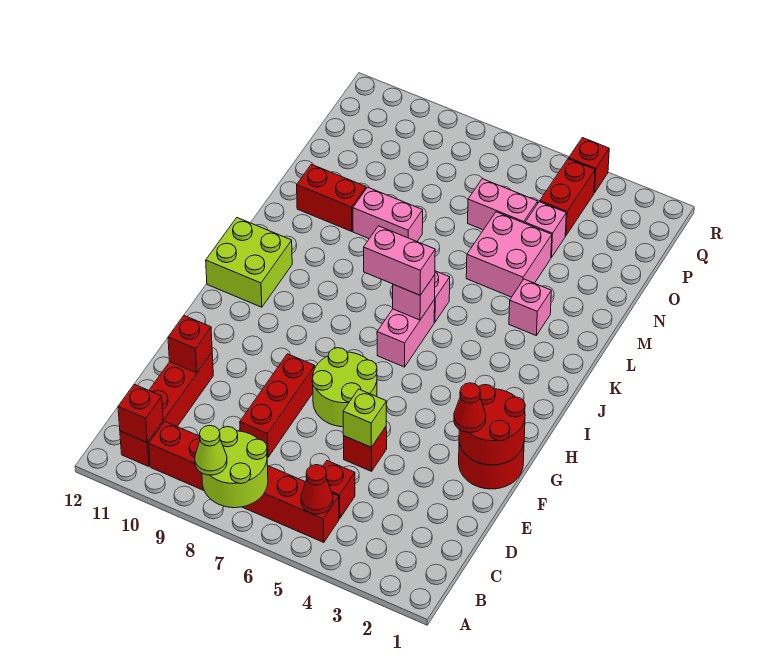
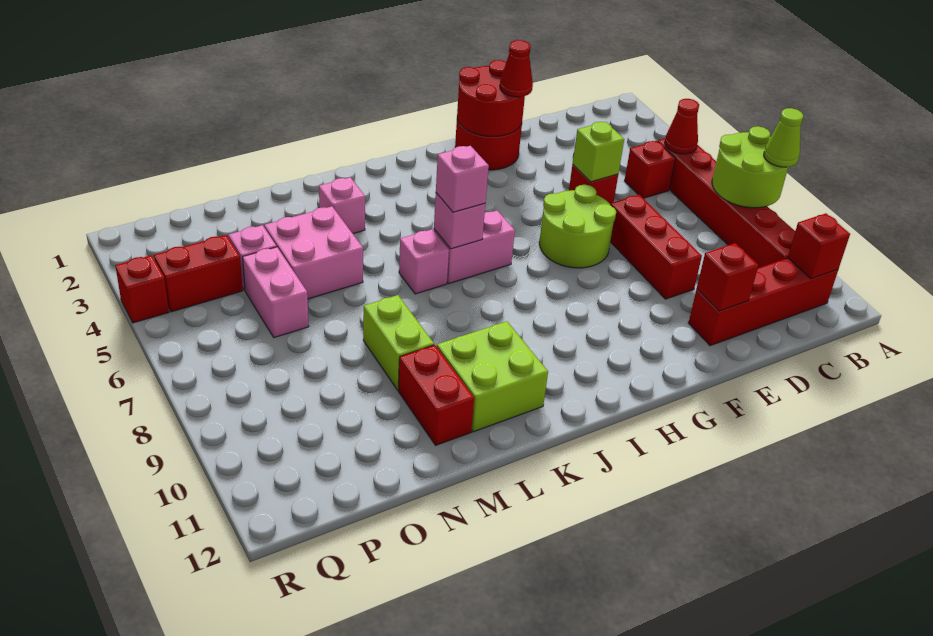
red 1x3 brick [240,354,315,457] -> red 1x3 brick turned to [610,195,702,299]
lime 2x2 brick [206,218,292,307] -> lime 2x2 brick moved to [437,321,548,432]
pink 1x2 brick [364,226,435,295] -> pink 1x1 brick [436,146,489,212]
pink 1x2 brick [353,187,423,241] -> lime 1x2 brick [363,295,434,390]

